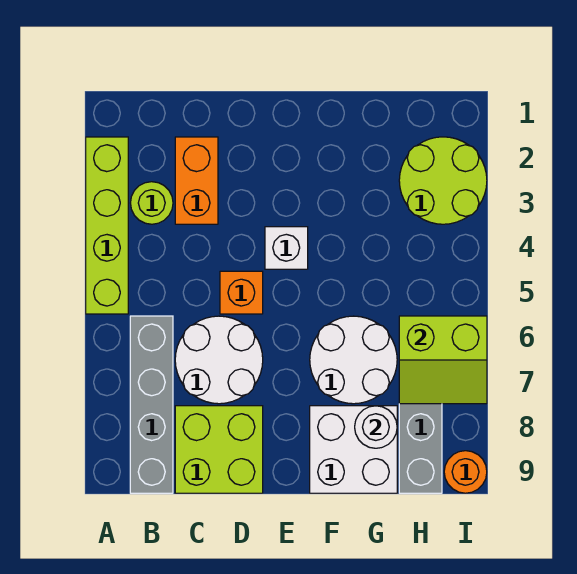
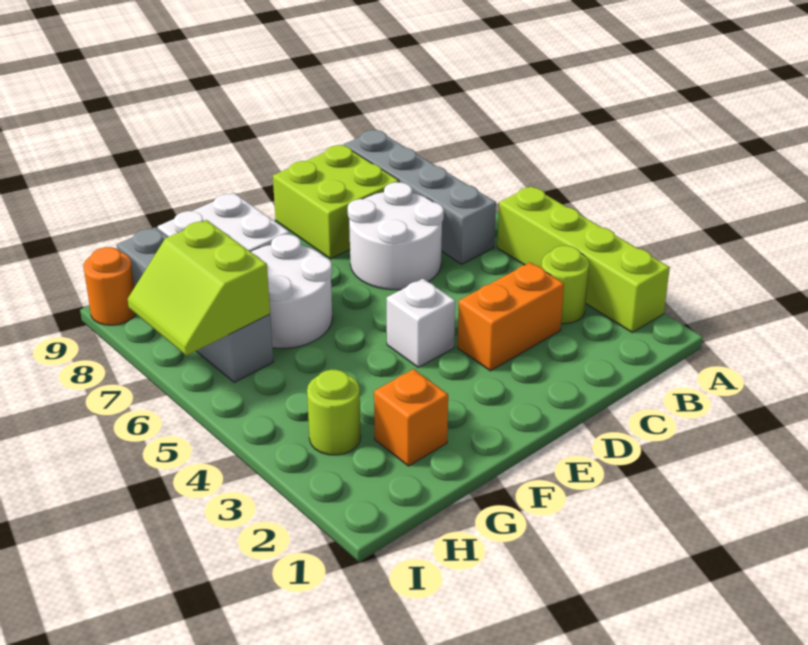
orange 1x2 brick [175,137,218,224] -> orange 1x2 brick turned to [458,262,564,371]
orange 1x1 brick [220,271,263,314] -> orange 1x1 brick moved to [374,369,448,466]
white 1x1 round brick [355,406,397,448] -> none
lime 2x2 round brick [399,137,487,224] -> lime 1x1 round brick [307,370,361,455]
lime 2x2 slope [399,316,487,404] -> lime 2x2 slope turned to [128,220,270,356]

